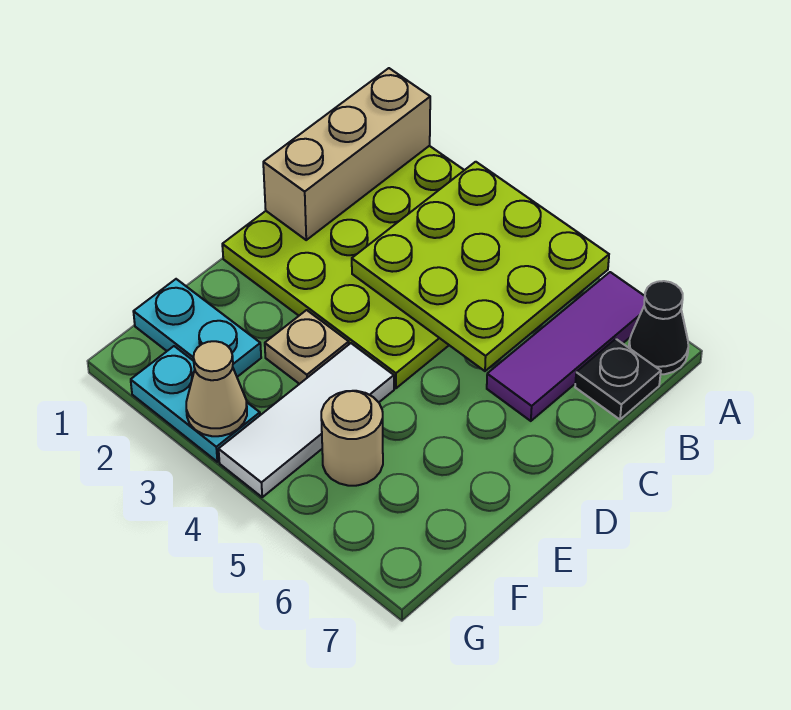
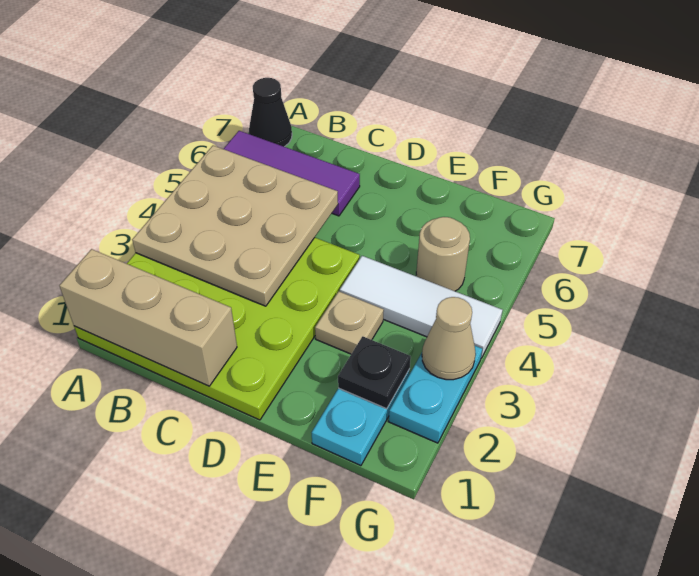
lime 3x3 plate [352,162,609,371] -> tan 3x3 plate [132,146,338,306]
black 1x1 plate [575,339,661,419] -> black 1x1 plate moved to [338,336,411,409]

